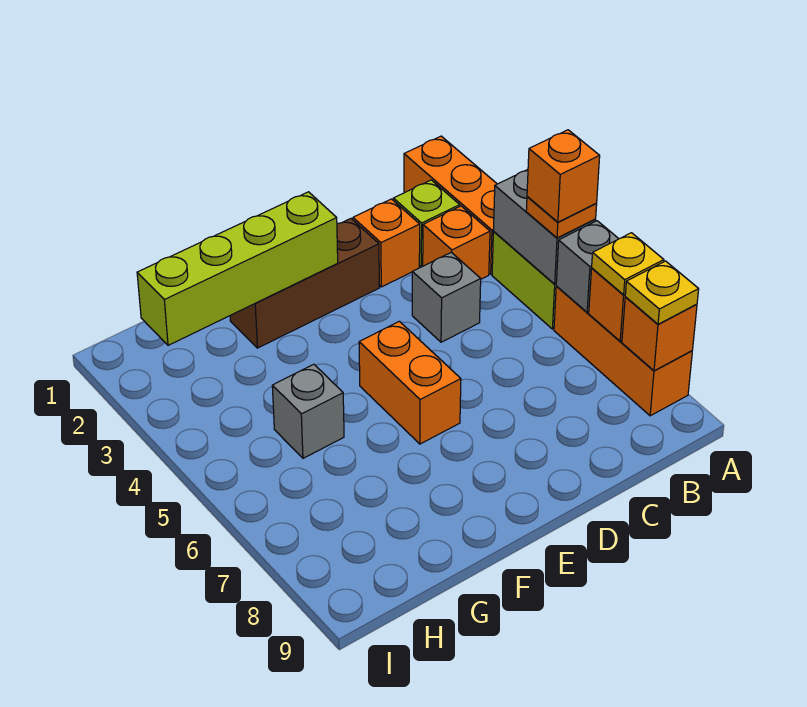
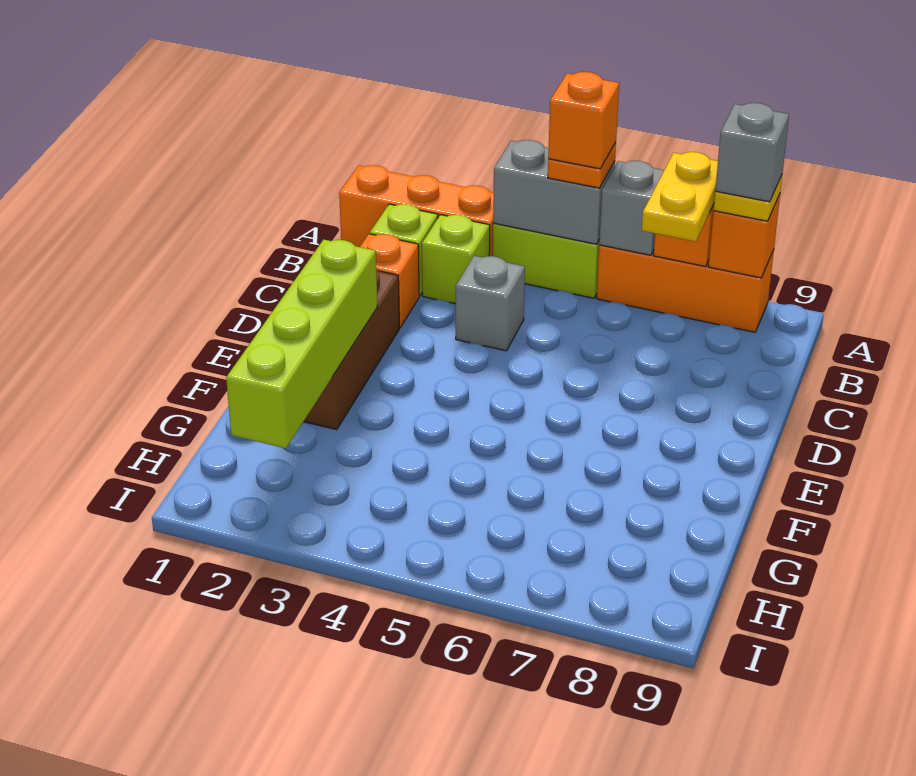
yellow 1x1 plate [592,233,664,295] -> yellow 1x2 plate [642,152,718,242]
orange 1x1 brick [423,206,490,279] -> lime 1x1 brick [422,215,490,304]
orange 1x2 brick [359,321,461,444] -> none
grey 1x1 brick [272,364,344,458] -> grey 1x1 brick moved to [715,103,789,202]

